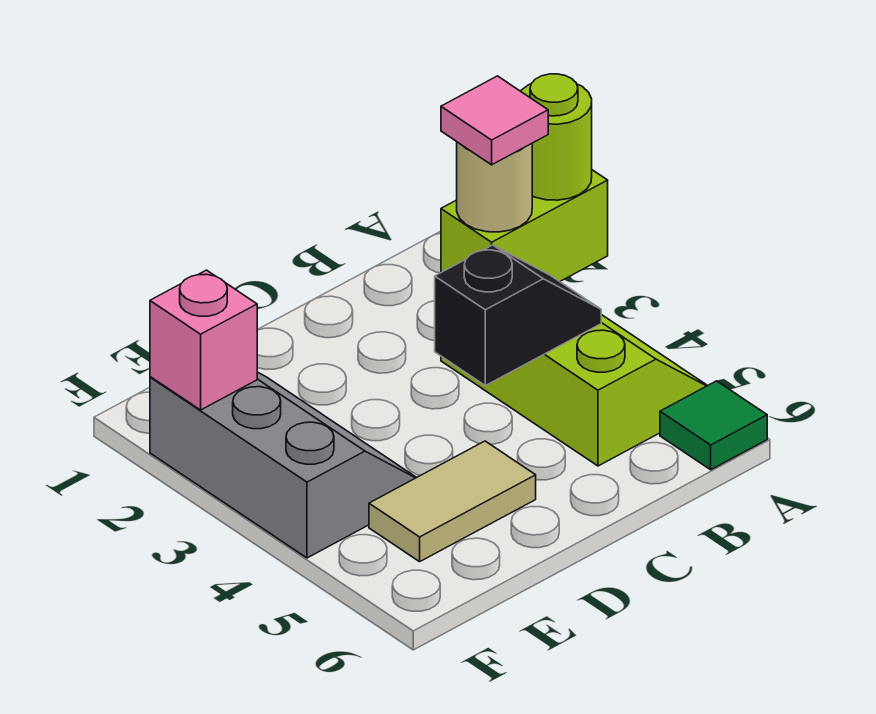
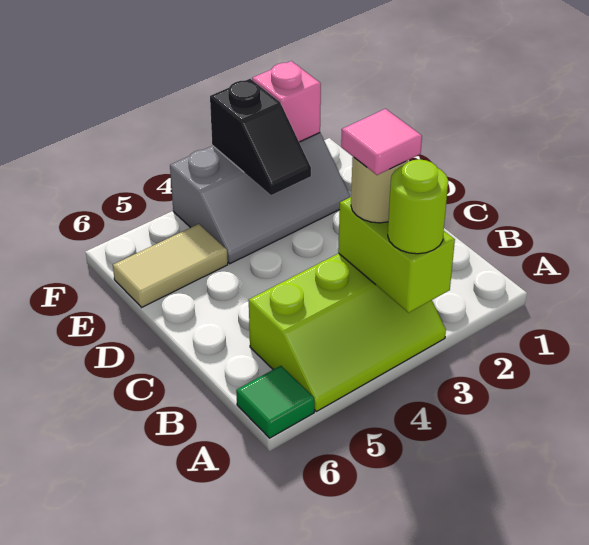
black 1x2 slope [435,245,601,386] -> black 1x2 slope moved to [210,79,311,195]
tan 1x2 tile [369,441,536,562] -> tan 1x2 tile turned to [113,224,228,307]

